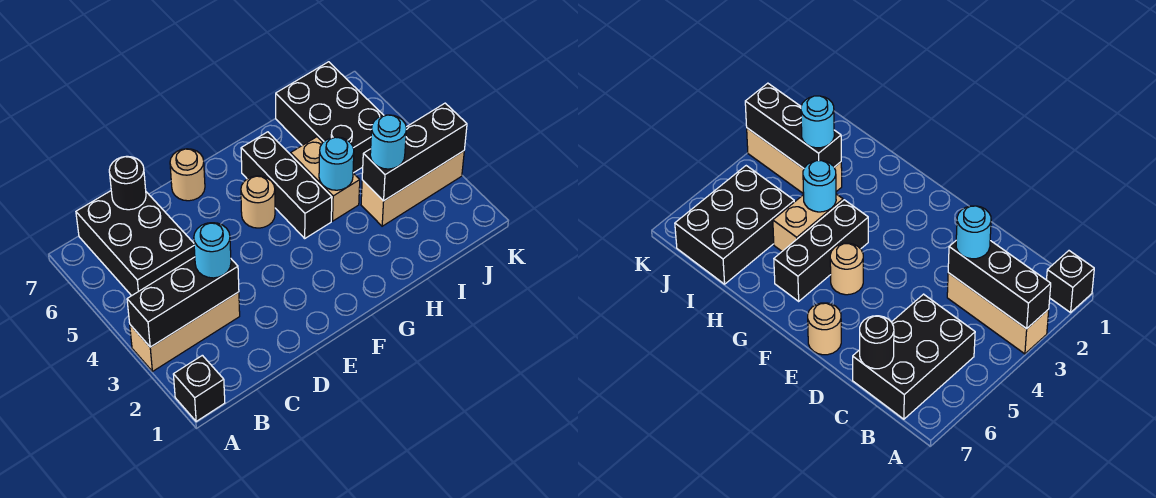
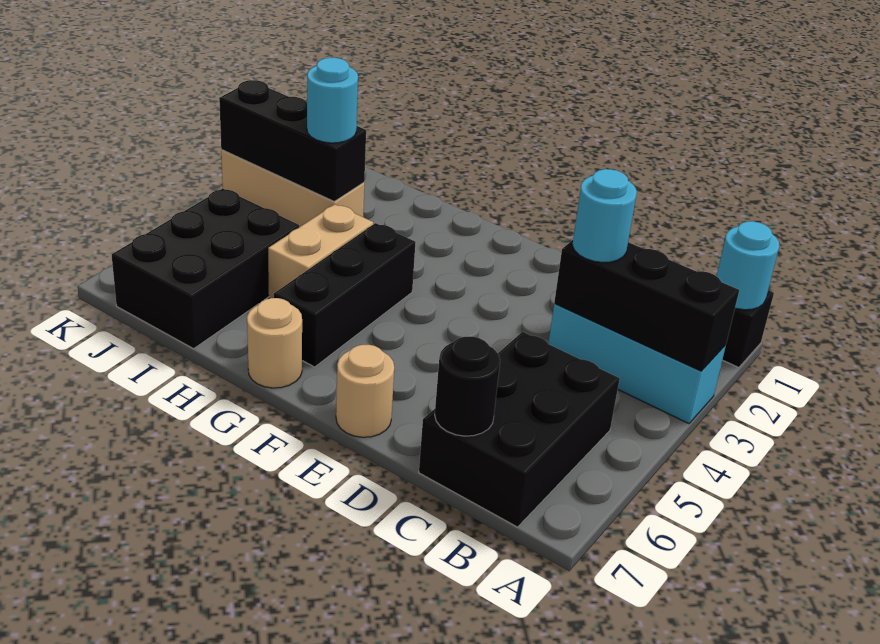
tan 1x3 brick [130,292,240,371] -> cyan 1x3 brick [548,304,726,424]
tan 1x1 round brick [241,176,275,228] -> tan 1x1 round brick moved to [247,298,302,388]
cyan 1x1 round brick [319,137,354,190] -> cyan 1x1 round brick moved to [717,221,779,310]

